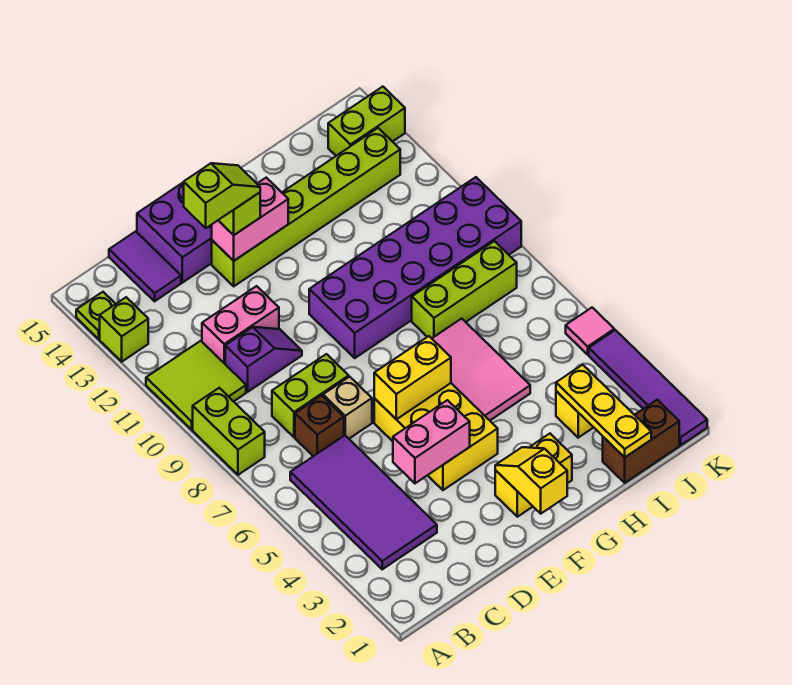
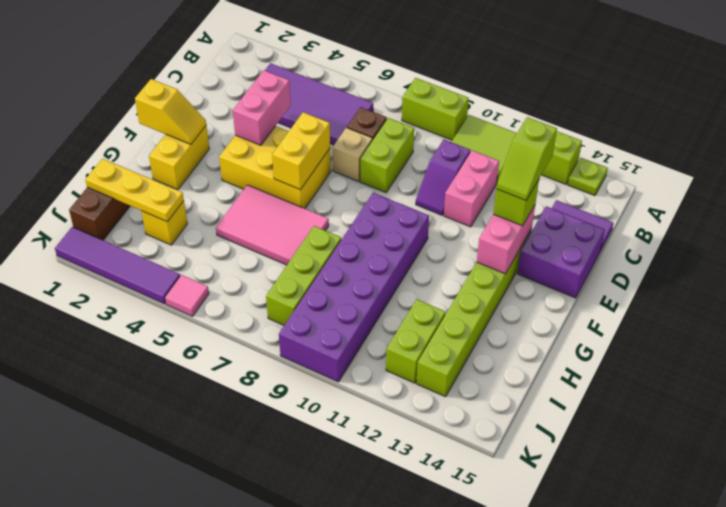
lime 1x2 brick [328,87,405,156] -> lime 1x2 brick moved to [386,299,446,383]

